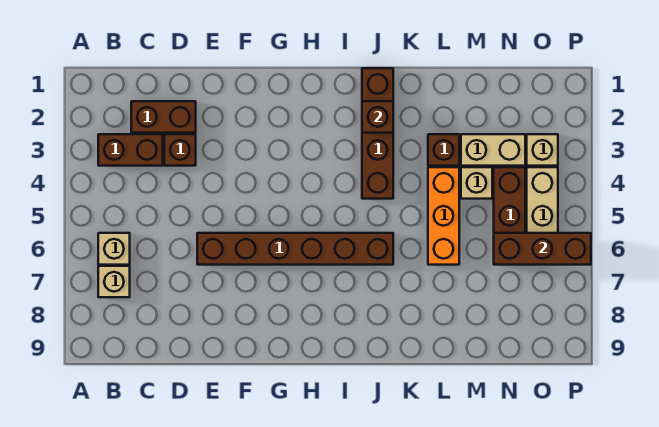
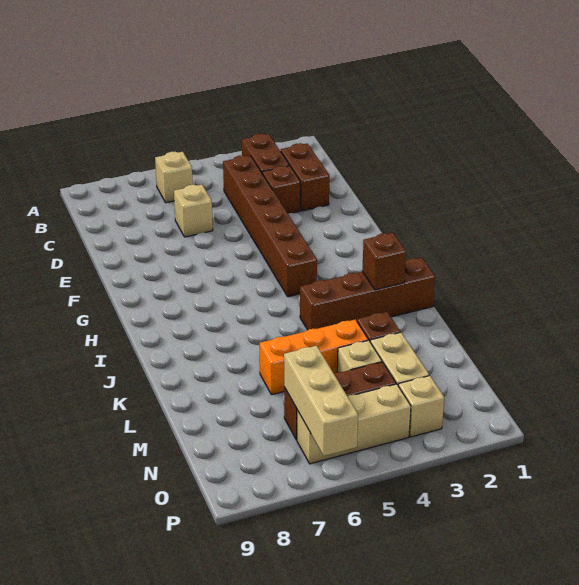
tan 1x1 brick [98,266,130,297] -> tan 1x1 brick moved to [174,185,213,237]
brown 1x6 brick [197,233,393,265] -> brown 1x6 brick moved to [223,156,317,297]
brown 1x3 brick [494,233,591,265] -> tan 1x3 brick [284,346,358,456]

